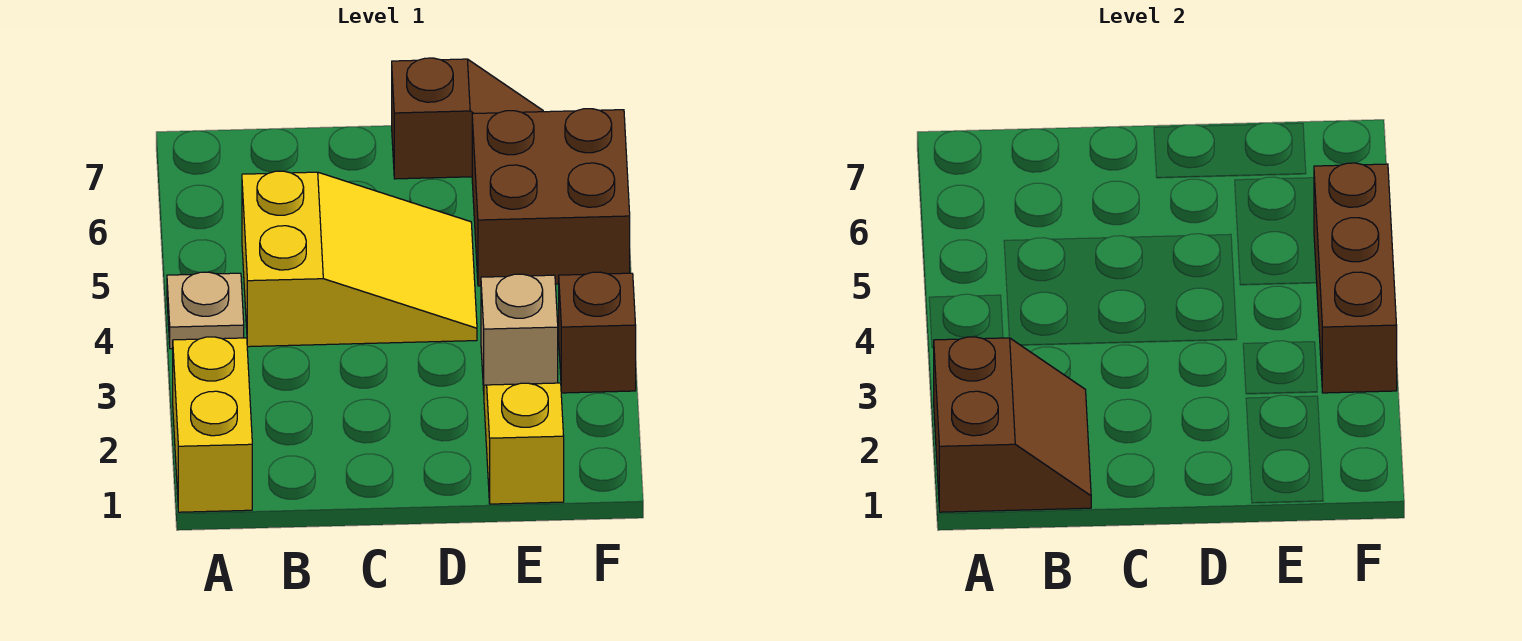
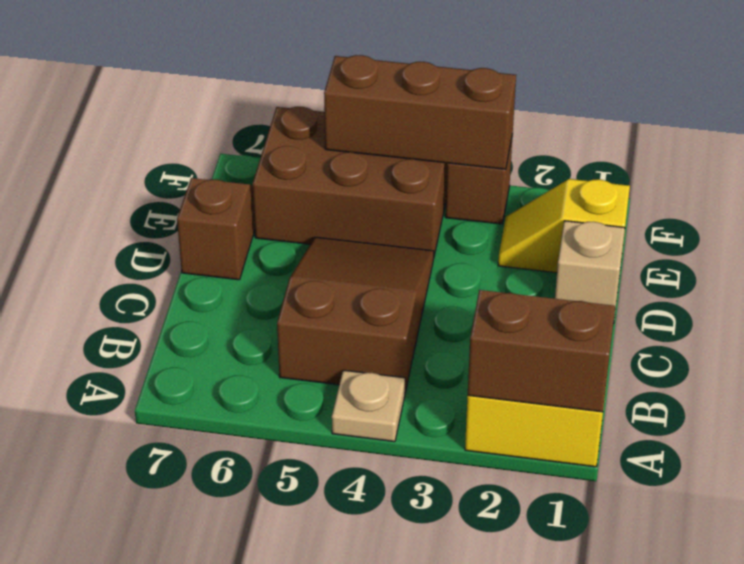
yellow 2x3 slope [242,171,477,347] -> brown 2x3 slope [277,237,434,392]
tan 1x1 brick [481,274,558,391] -> tan 1x1 brick moved to [555,221,625,324]
brown 2x2 brick [472,109,630,286] -> brown 2x3 brick [252,107,447,259]

